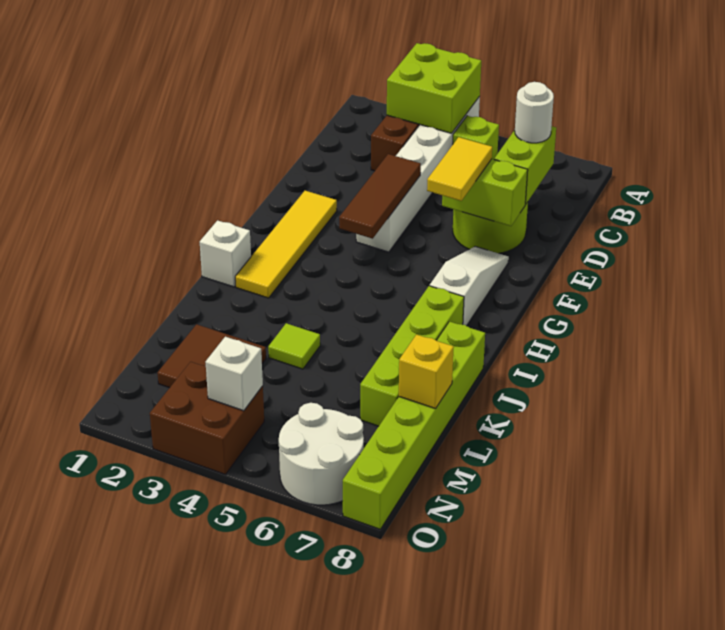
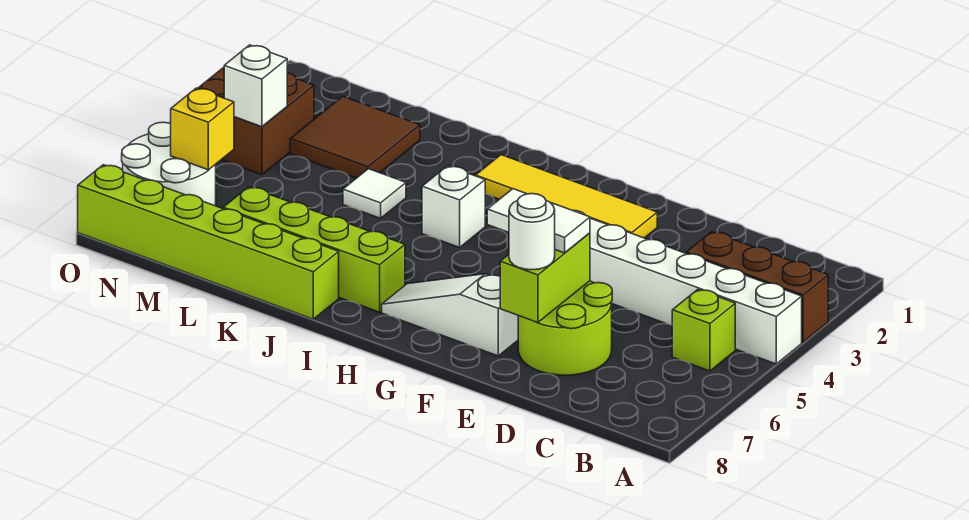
lime 2x2 brick [387,43,481,133] -> none
lime 1x2 brick [494,126,556,204] -> none
white 1x1 round brick [515,82,554,143] -> white 1x1 round brick moved to [509,194,555,270]
brown 1x3 tile [339,154,421,239] -> none
yellow 1x2 tile [427,137,492,201] -> white 1x2 tile [487,189,590,253]
white 1x3 slope [430,247,509,326] -> white 1x3 slope turned to [382,274,518,356]
white 1x1 brick [200,220,251,287] -> white 1x1 brick moved to [422,166,485,247]
lime 1x1 tile [268,323,320,369] -> white 1x1 tile [343,169,406,218]
yellow 1x1 brick [399,334,454,409] -> yellow 1x1 brick moved to [171,88,234,170]

